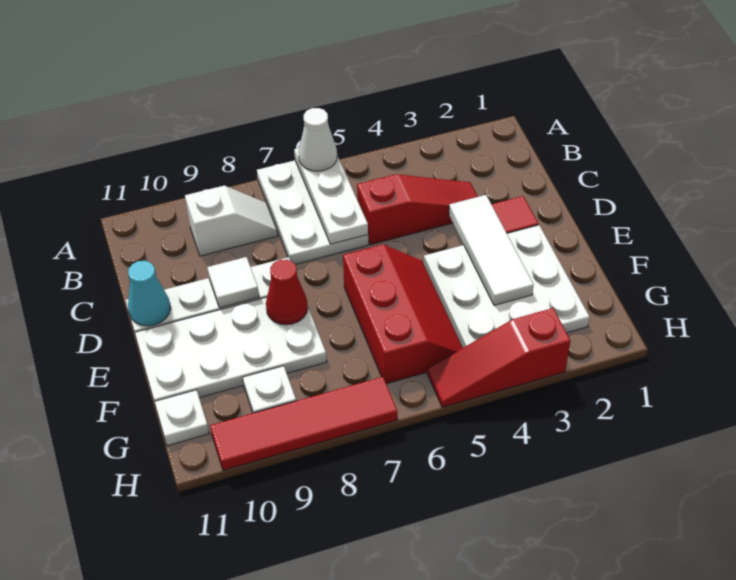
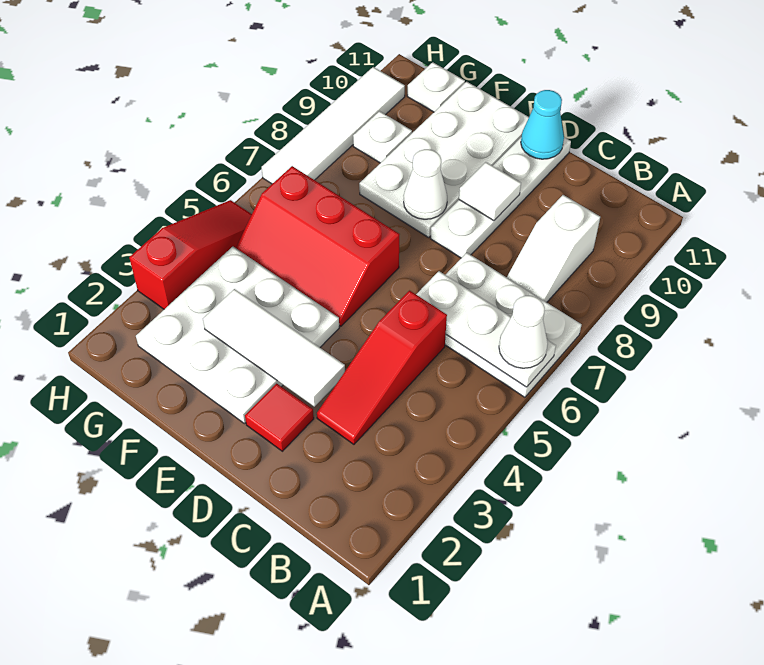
red 1x1 cone [266,259,308,325] -> white 1x1 cone [404,149,447,219]
red 1x4 tile [210,377,397,470] -> white 1x4 tile [262,67,405,184]

